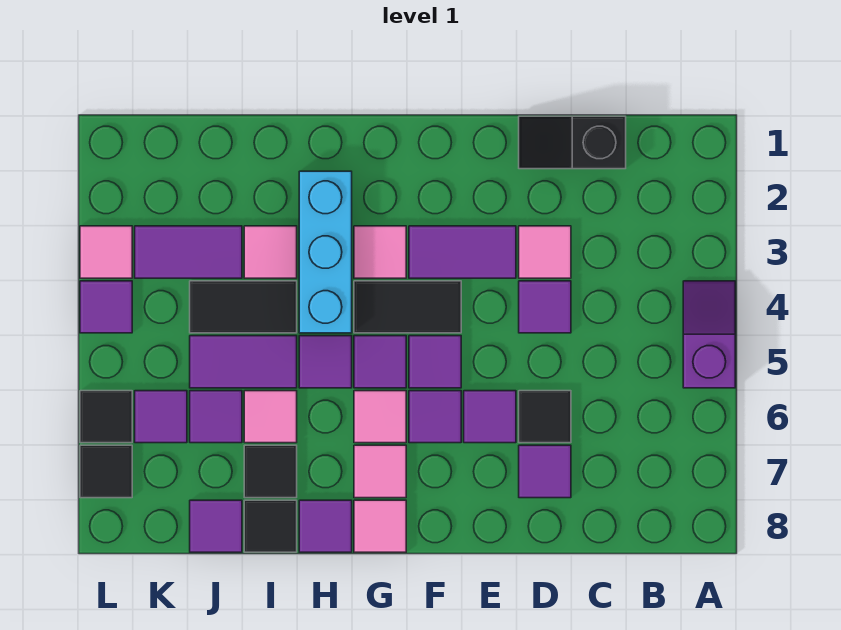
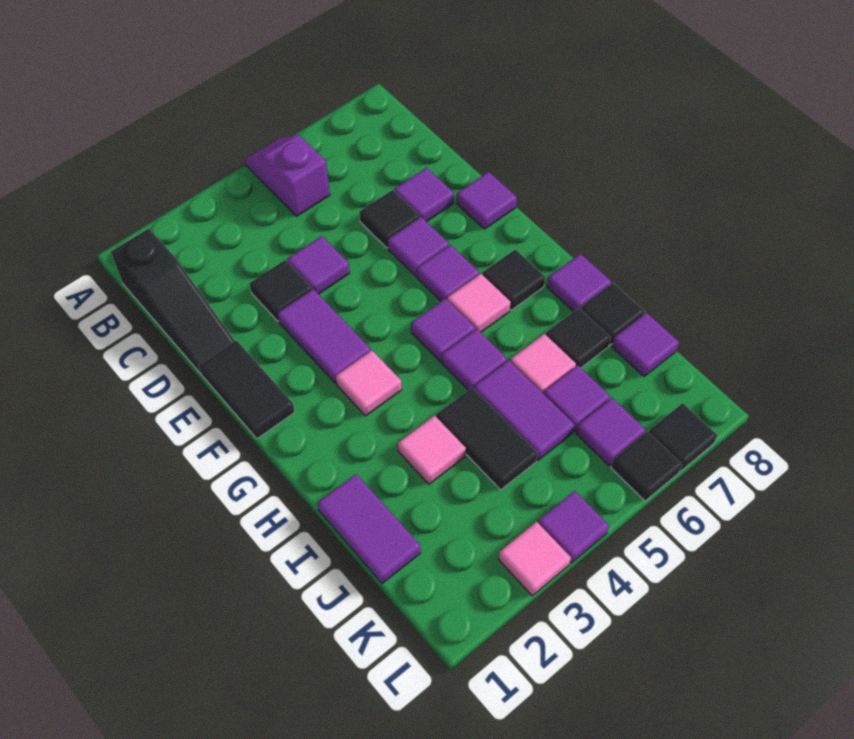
purple 1x2 slope [683,281,735,388] -> purple 1x2 slope turned to [245,135,330,216]
black 1x2 slope [519,116,626,169] -> black 1x3 slope [111,228,235,373]
pink 1x1 tile [519,226,571,278] -> black 1x1 tile [250,260,312,321]
black 1x2 tile [354,281,461,333] -> black 1x2 tile moved to [199,340,295,439]
purple 1x1 tile [409,336,461,388] -> purple 1x1 tile moved to [457,172,517,229]
pink 1x1 tile [354,445,406,498] -> black 1x1 tile [482,249,545,310]
pink 1x1 tile [354,500,406,552] -> none
cyan 1x3 brick [299,171,352,333] -> none
purple 1x2 tile [135,226,242,278] -> purple 1x2 tile moved to [317,474,421,583]

